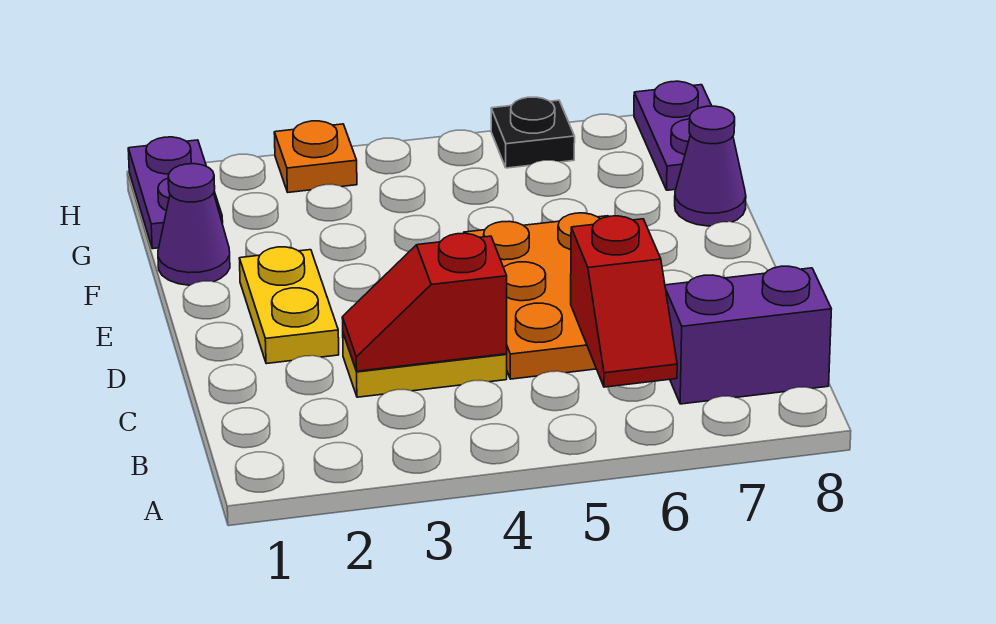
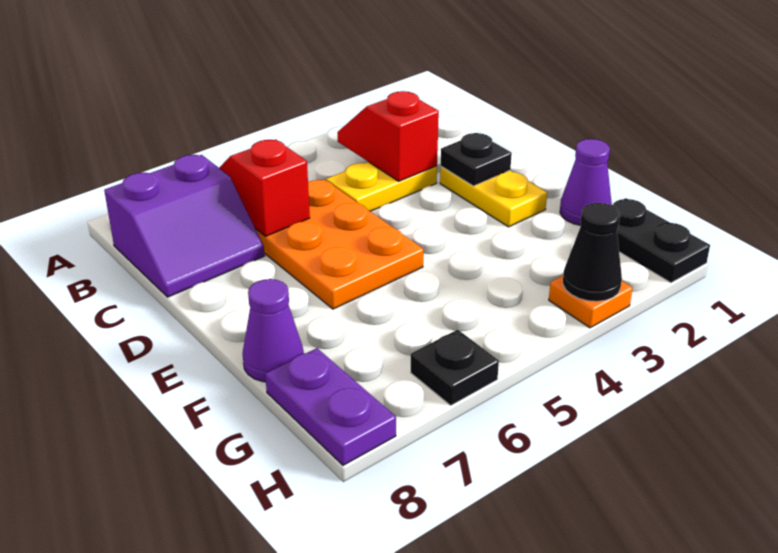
red 1x2 slope [342,233,507,371] -> red 1x2 slope turned to [337,91,439,181]
none -> black 1x1 plate [441,133,512,186]
purple 1x2 plate [128,137,223,249] -> black 1x2 plate [611,198,710,283]
none -> black 1x1 cone [563,203,622,301]

